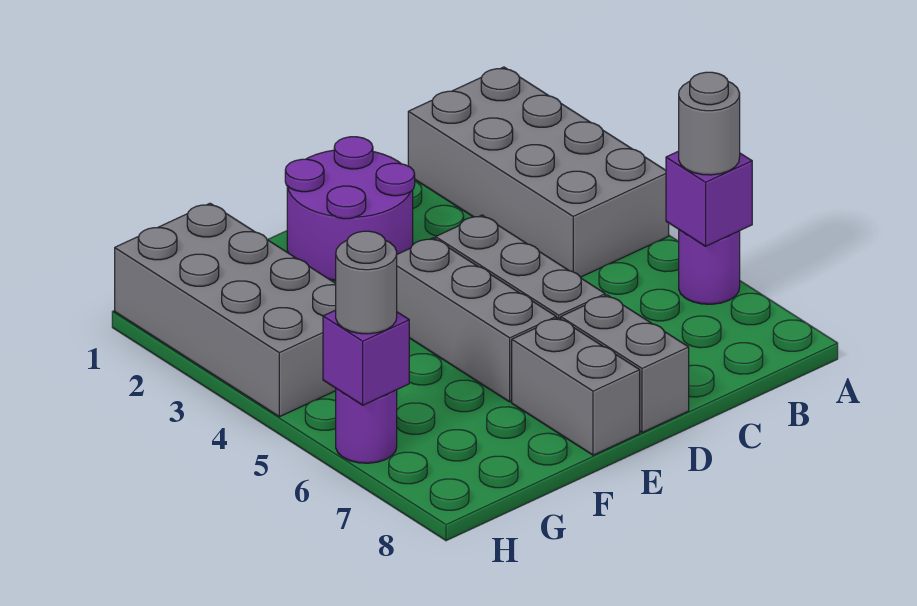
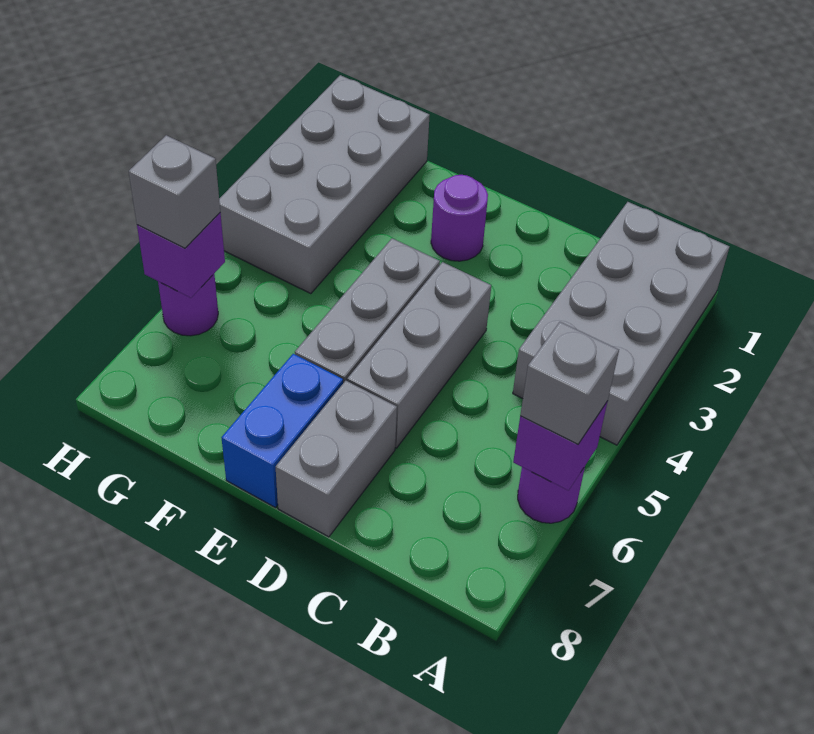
grey 1x1 round brick [679,72,740,175] -> grey 1x1 brick [520,322,619,444]
purple 2x2 round brick [285,137,415,281] -> purple 1x1 round brick [431,175,488,261]
grey 1x2 brick [512,318,640,455] -> blue 1x2 brick [222,354,343,508]
grey 1x1 round brick [336,231,397,334] -> grey 1x1 brick [129,135,220,248]

